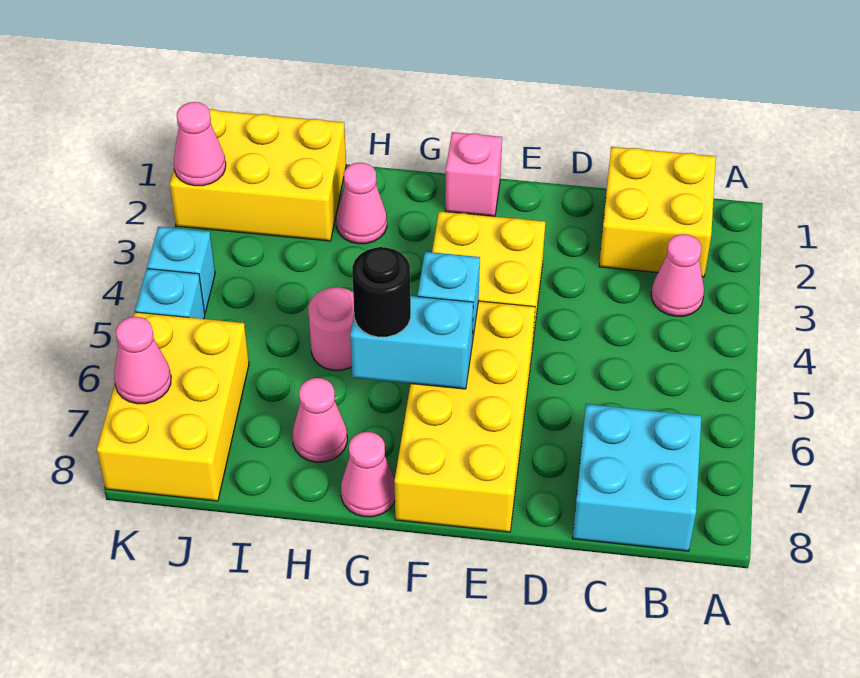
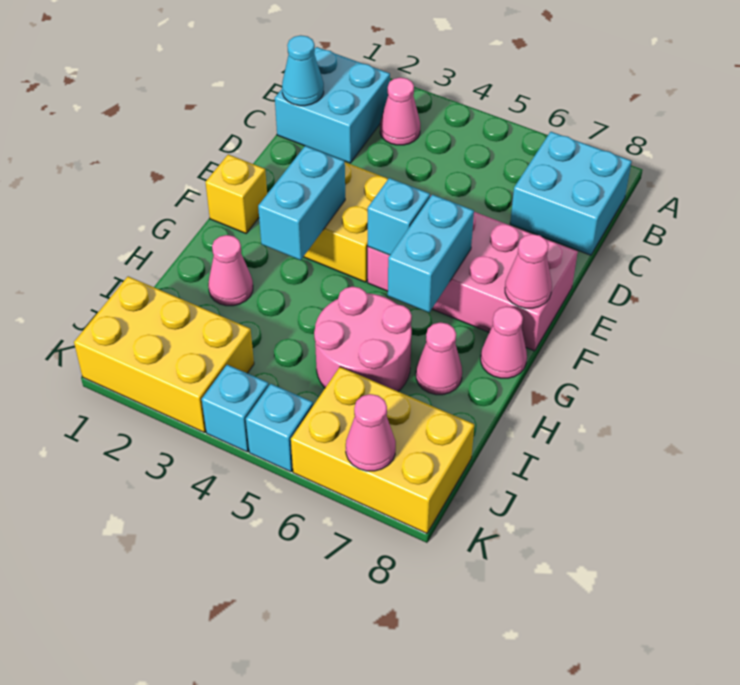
yellow 2x2 brick [599,147,716,277] -> cyan 2x2 brick [275,47,390,163]
none -> cyan 1x1 cone [282,35,324,106]
yellow 2x4 brick [395,301,535,532] -> pink 2x4 brick [368,195,578,351]
pink 1x1 brick [445,132,502,216] -> yellow 1x1 brick [205,154,267,233]
none -> cyan 1x2 brick [258,146,345,260]
black 1x1 round brick [352,247,411,337] -> none
pink 1x1 round brick [308,287,354,370] -> pink 2x2 round brick [314,287,412,391]
yellow 2x3 brick [170,109,346,241] -> yellow 2x3 brick turned to [74,276,254,432]
pink 1x1 cone [174,102,226,186] -> pink 1x1 cone moved to [505,234,552,308]

